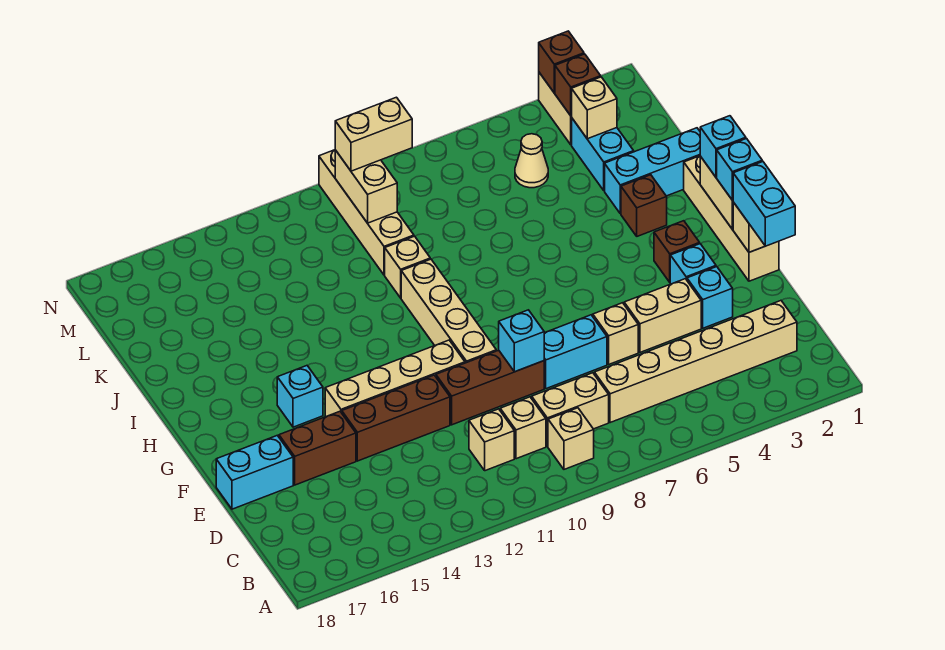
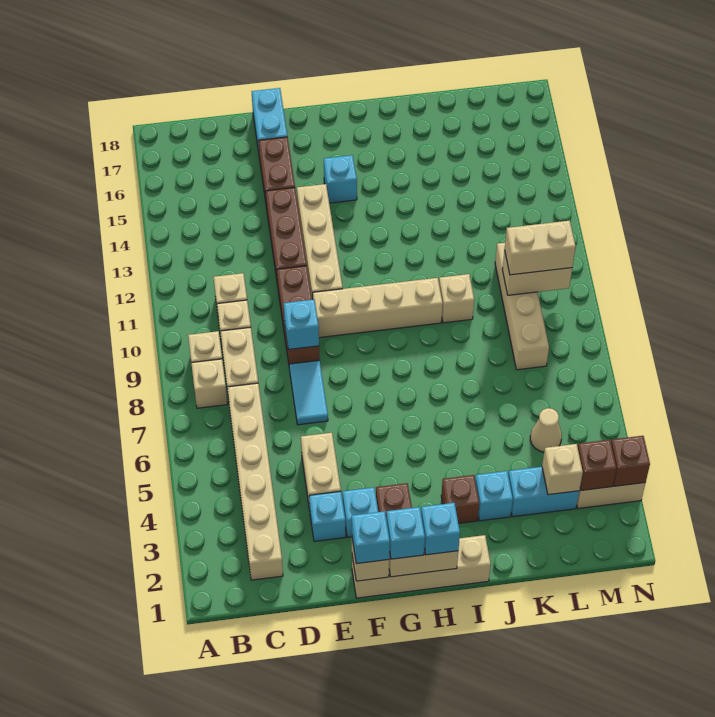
cyan 1x2 brick [733,161,795,246] -> cyan 1x1 brick [352,511,390,564]
tan 1x1 brick [593,303,638,364] -> tan 1x1 brick moved to [191,359,227,408]
cyan 1x2 brick [544,315,607,389] -> cyan 1x2 tile [289,360,328,425]
cyan 1x3 brick [605,128,700,214] -> cyan 1x1 brick [475,471,513,521]
tan 1x4 brick [319,150,414,275] -> tan 1x4 brick turned to [495,243,549,370]
tan 1x2 brick [335,97,412,171] -> tan 1x2 brick turned to [505,221,576,275]

